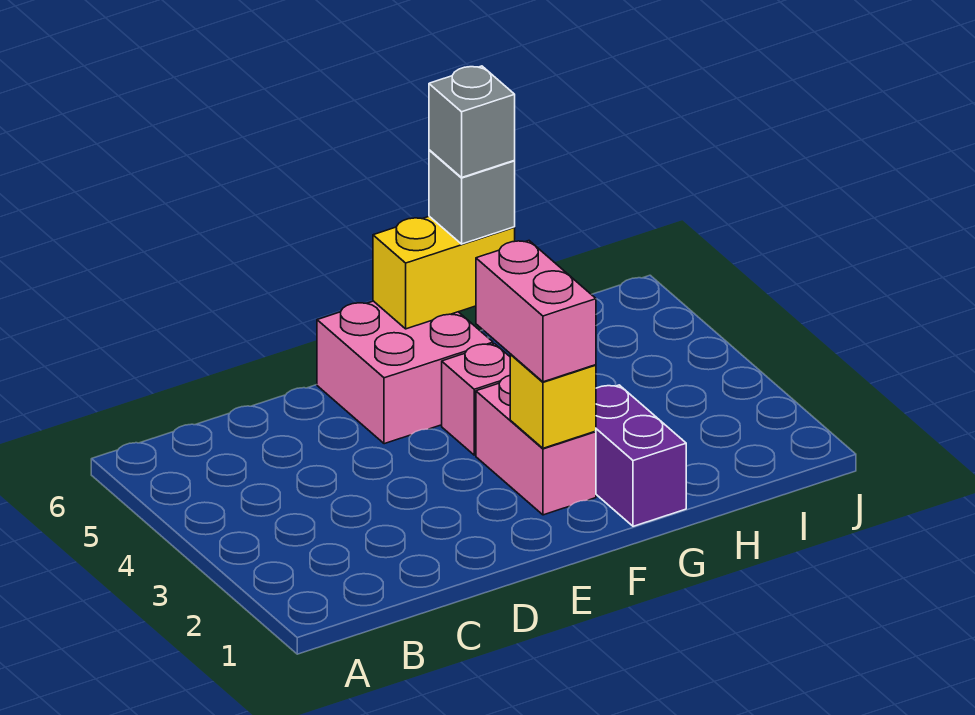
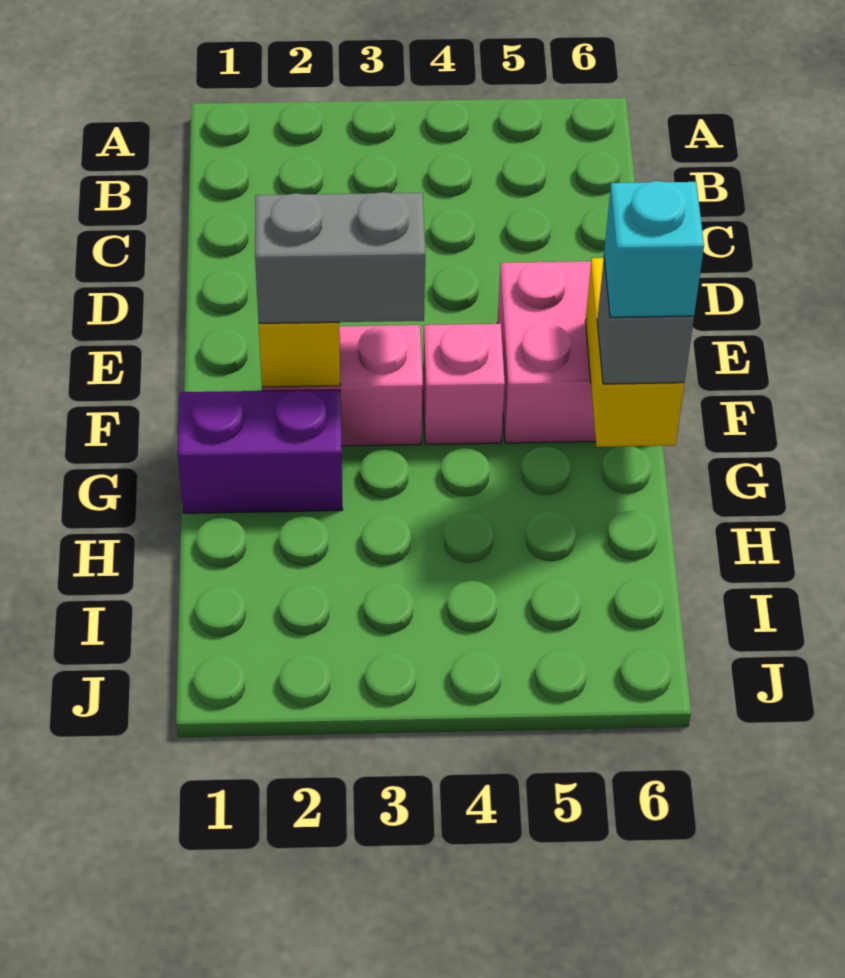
pink 1x2 brick [476,241,596,382] -> grey 1x2 brick [255,192,425,323]
grey 1x1 brick [429,66,515,177] -> cyan 1x1 brick [604,181,704,317]

